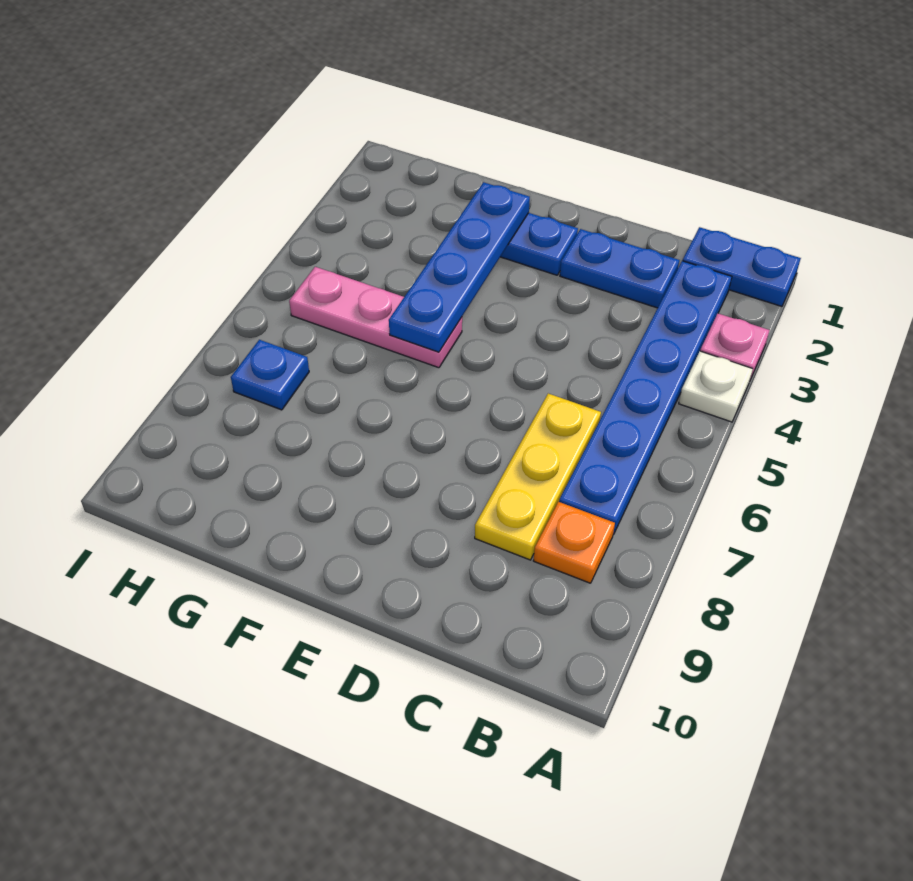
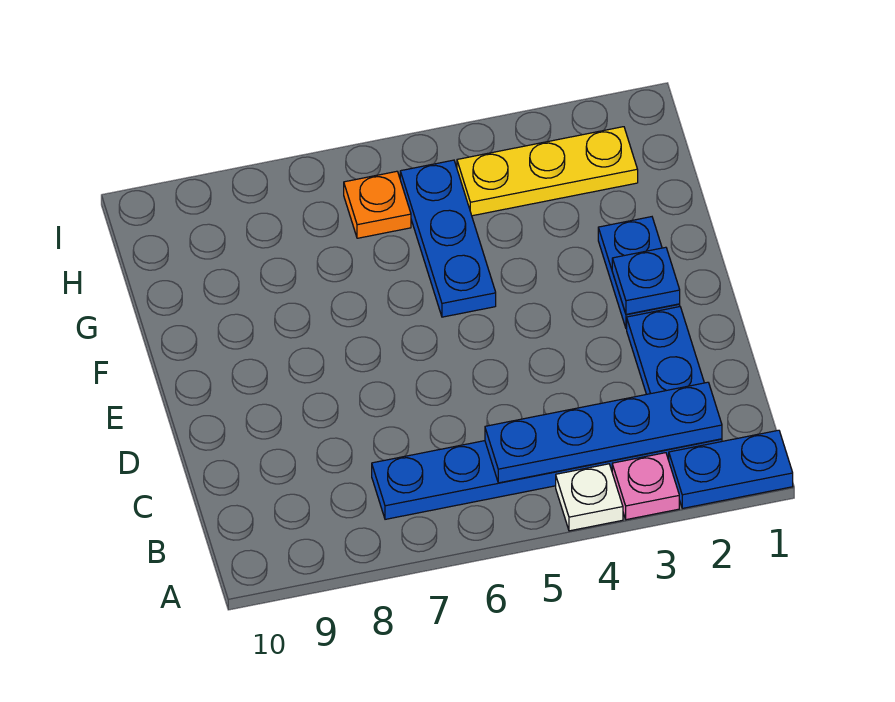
blue 1x2 plate [683,227,801,306] -> blue 1x2 plate turned to [669,430,793,508]
orange 1x1 plate [533,502,615,583] -> orange 1x1 plate moved to [344,171,411,238]
yellow 1x3 plate [475,393,601,560] -> yellow 1x3 plate moved to [457,127,638,216]
blue 1x4 plate [389,182,530,352] -> blue 1x4 plate moved to [485,382,722,483]
pink 1x3 plate [289,267,462,368] -> blue 1x3 plate [400,160,496,317]
blue 1x1 plate [231,340,309,410] -> blue 1x1 plate moved to [612,247,680,314]

